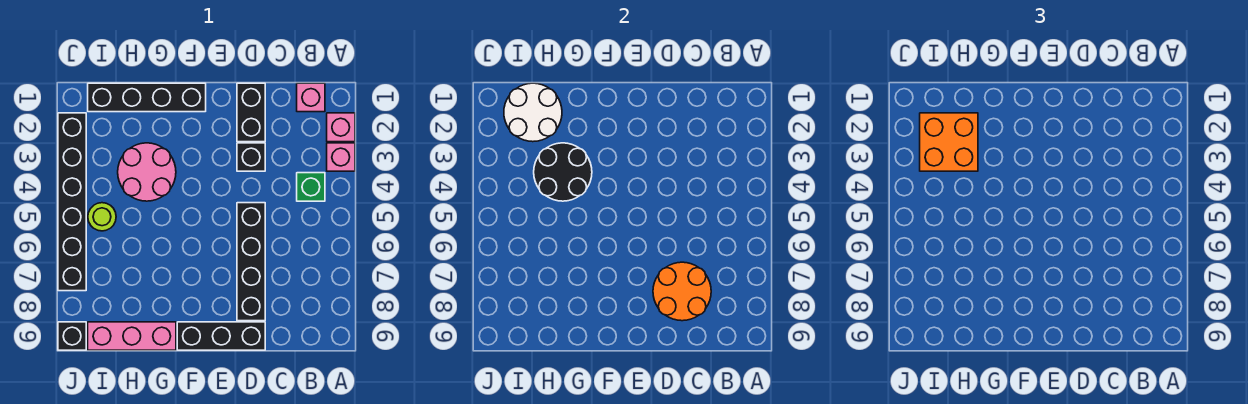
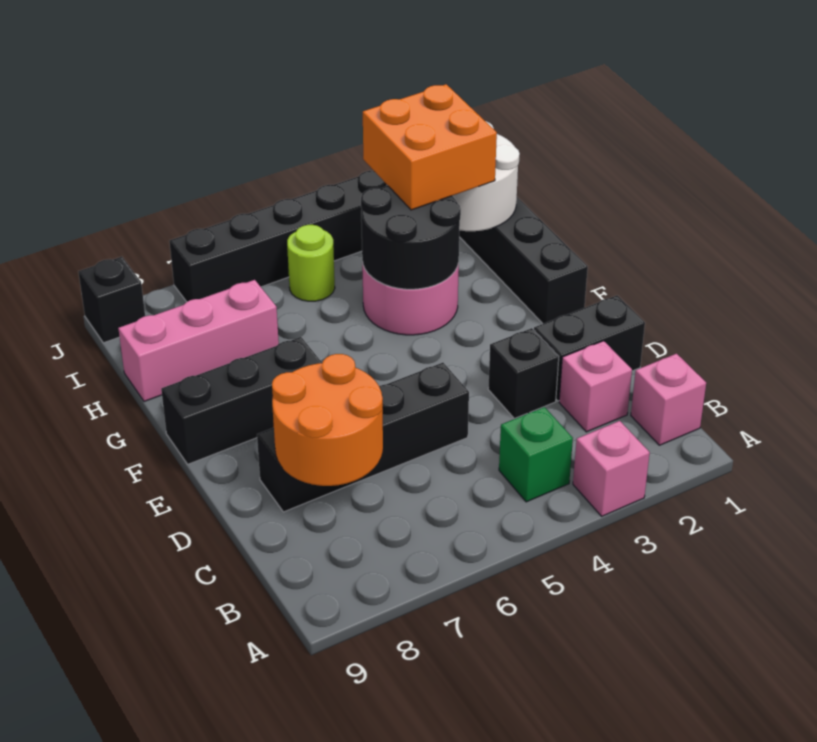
pink 1x1 brick [327,113,355,142] -> pink 1x1 brick moved to [559,341,632,432]
black 1x3 brick [177,322,265,350] -> black 1x3 brick turned to [161,337,322,464]
pink 1x3 brick [88,322,176,350] -> pink 1x3 brick turned to [118,280,279,401]

